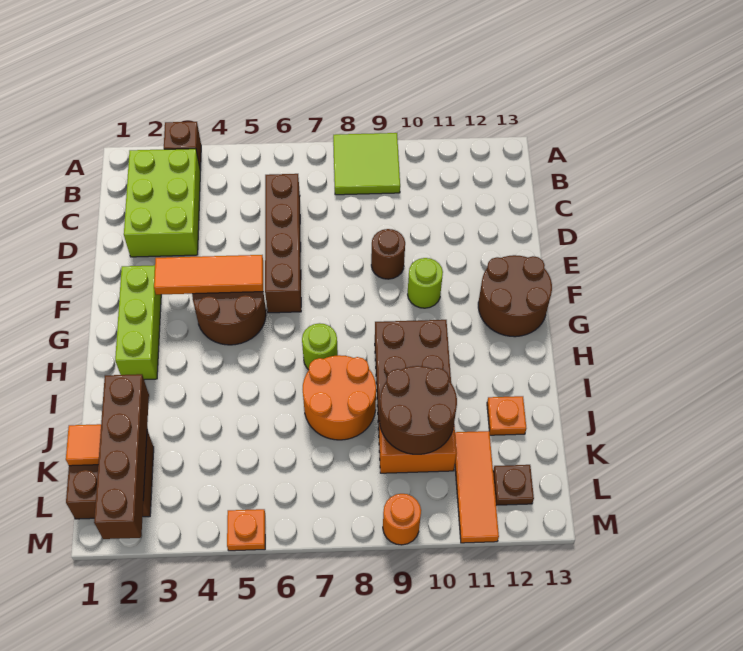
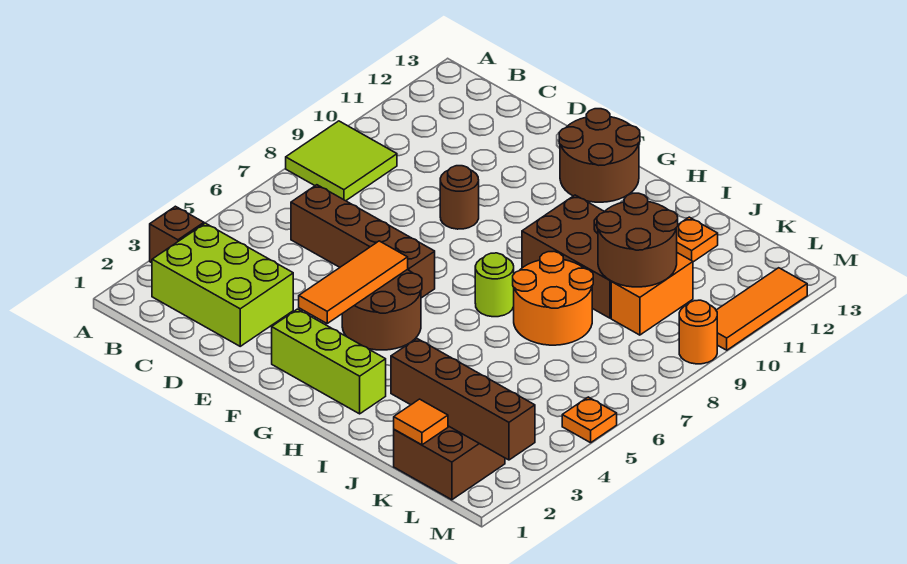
lime 1x1 round brick [408,258,443,308] -> none
orange 1x3 tile [455,431,499,543] -> orange 1x3 tile turned to [716,268,807,350]
brown 1x1 plate [493,465,534,505] -> none

